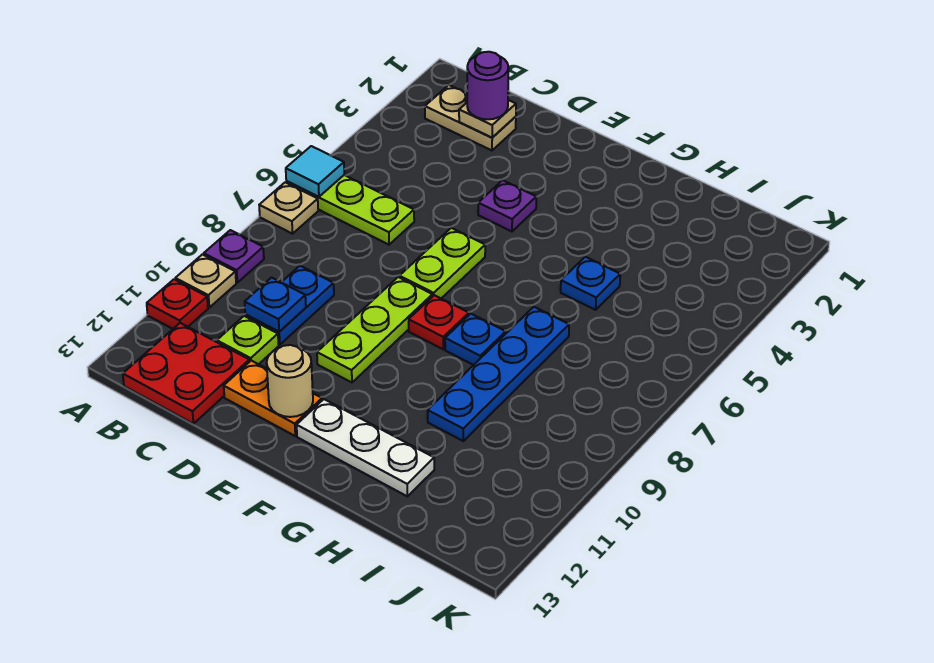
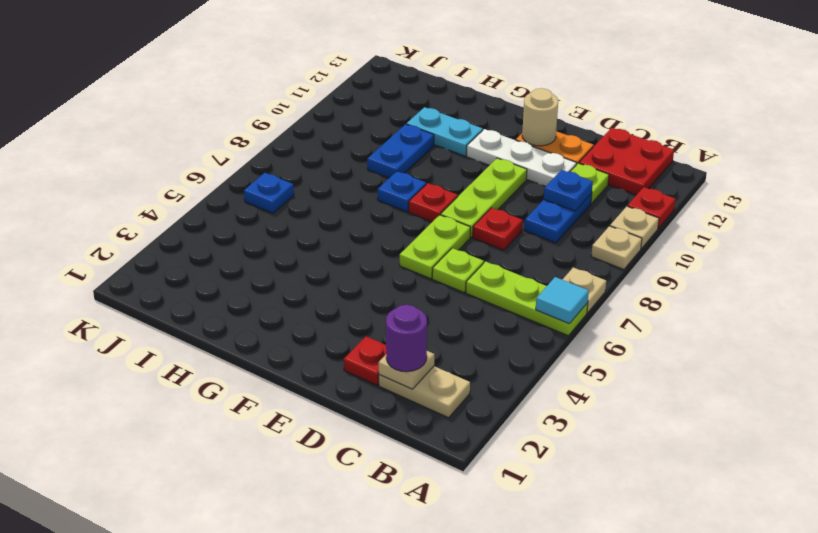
purple 1x1 plate [204,230,264,283] -> tan 1x1 plate [591,226,642,269]
none -> red 1x1 plate [344,336,386,385]
none -> lime 1x1 plate [432,248,484,292]
none -> red 1x1 plate [473,208,523,250]
purple 1x1 plate [478,180,536,231] -> none
white 1x3 plate [297,399,434,496] -> white 1x3 plate moved to [467,129,577,186]
none -> cyan 1x2 plate [407,107,483,156]
blue 1x1 plate [561,257,620,310] -> blue 1x1 plate moved to [244,173,294,213]
blue 1x4 plate [428,307,569,441] -> blue 1x2 plate [367,124,434,178]

